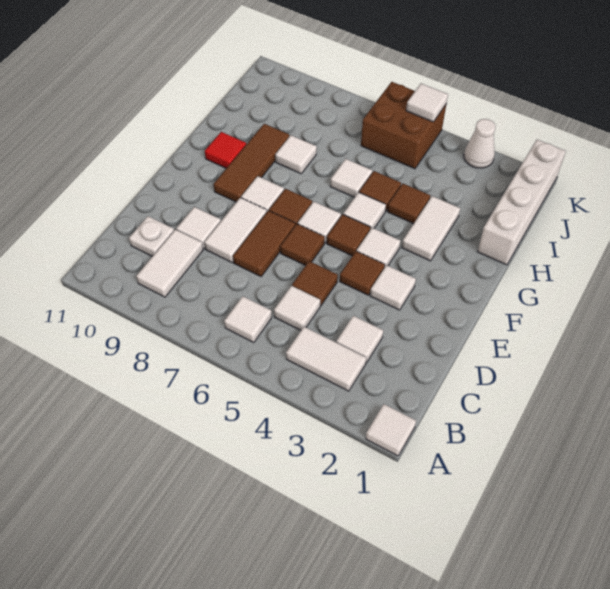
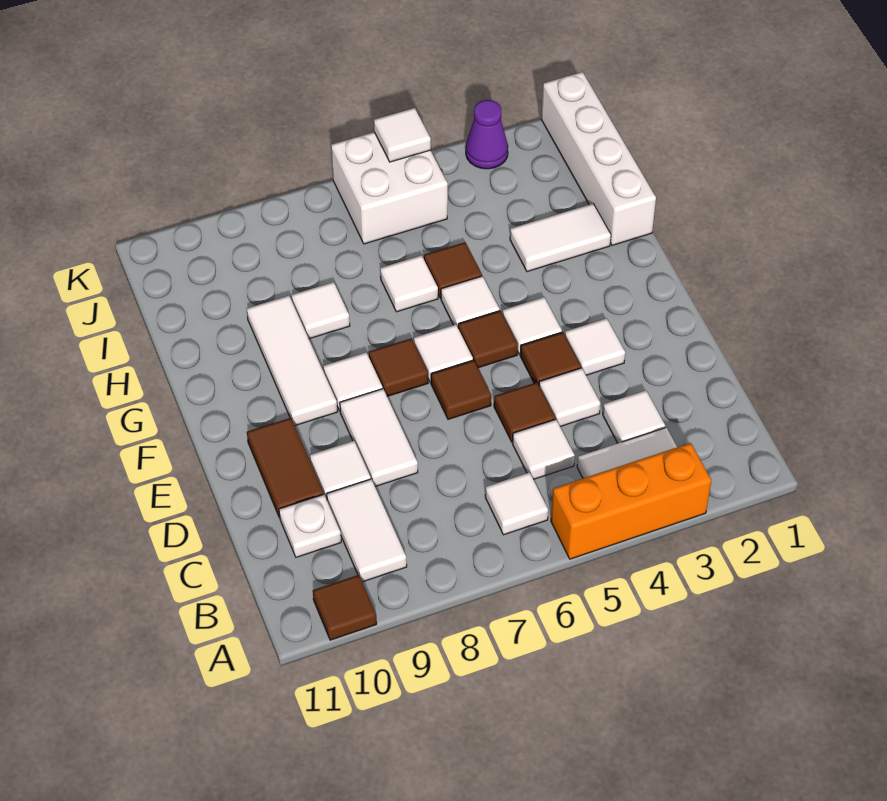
white 1x1 tile [366,404,416,456] -> white 1x1 tile moved to [539,368,600,426]
none -> orange 1x3 brick [551,443,711,559]
brown 1x2 tile [233,211,295,276] -> brown 1x2 tile moved to [247,418,324,518]
brown 1x3 tile [214,124,290,202] -> white 1x3 tile [247,296,337,425]
white 1x2 tile [402,196,460,261] -> white 1x2 tile turned to [510,204,611,272]
red 1x1 tile [205,132,246,168] -> none
brown 1x1 tile [387,184,430,224] -> brown 1x1 tile moved to [313,575,377,640]
brown 2x2 brick [361,82,446,169] -> white 2x2 brick [331,132,448,244]
white 1x1 cone [464,119,495,168] -> purple 1x1 cone [466,100,508,169]

